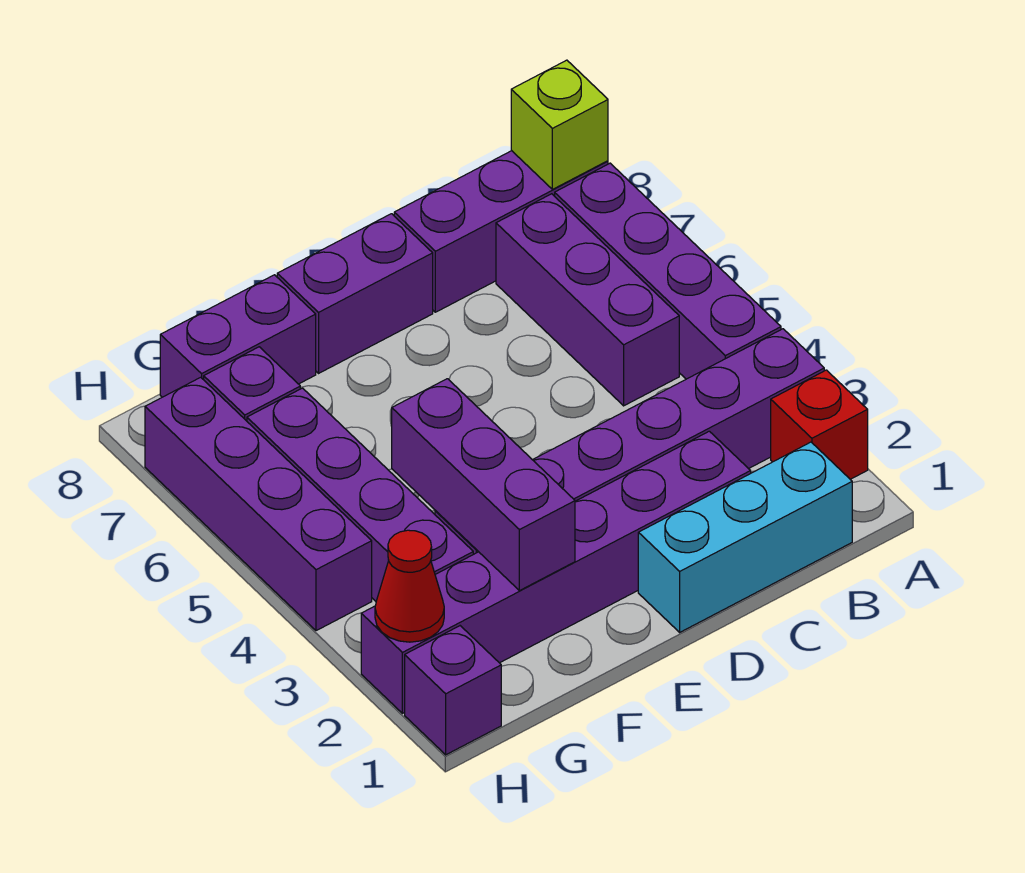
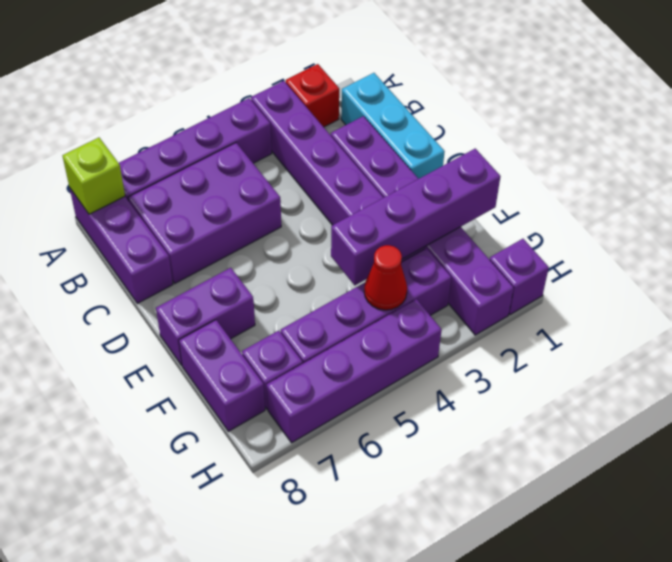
purple 1x3 brick [496,194,679,406] -> purple 2x3 brick [128,143,281,283]
purple 1x2 brick [277,214,433,373] -> purple 1x2 brick turned to [156,268,255,365]
purple 1x3 brick [392,379,575,591] -> purple 1x4 brick [331,149,501,285]
red 1x1 cone [375,530,444,642] -> red 1x1 cone moved to [364,245,407,310]

